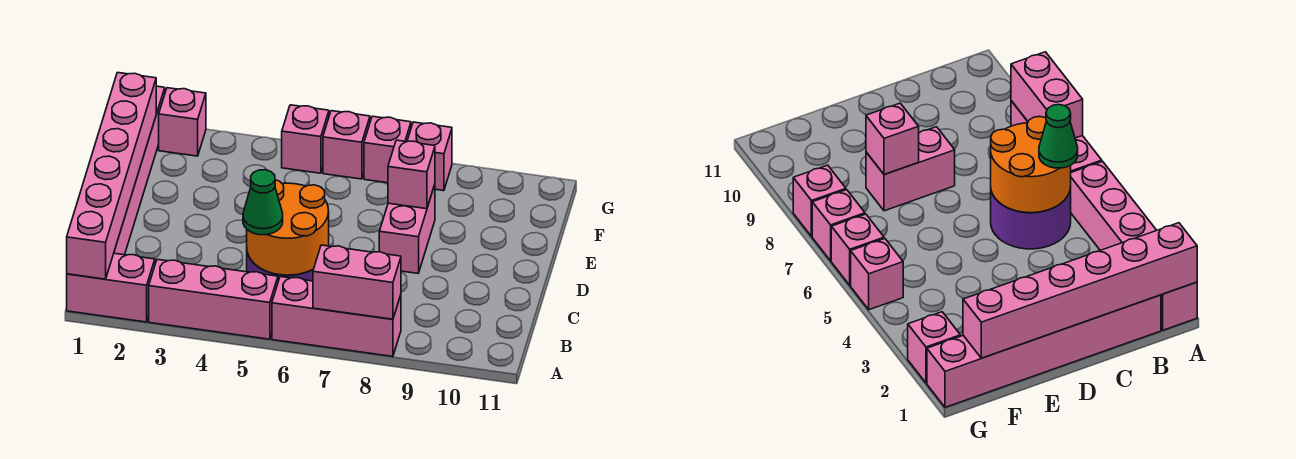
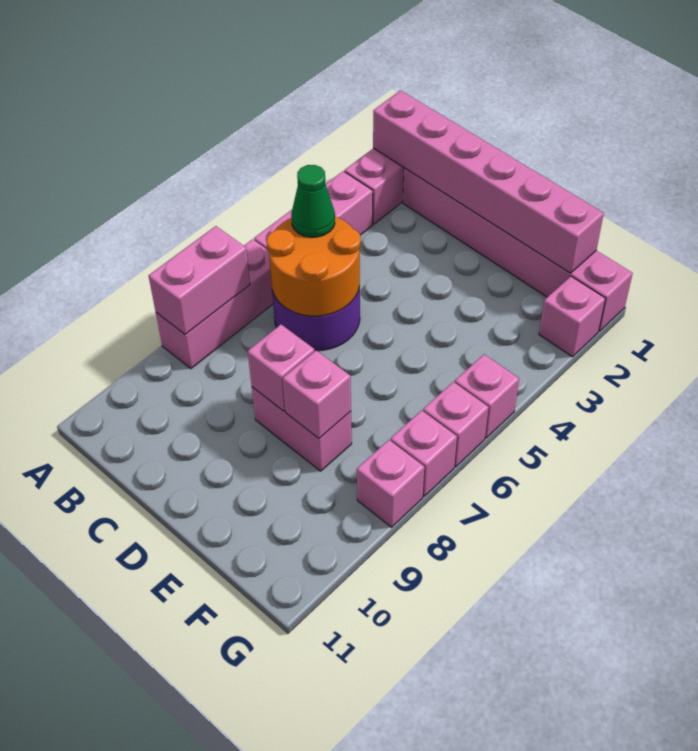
none -> pink 1x1 brick [248,325,314,411]

